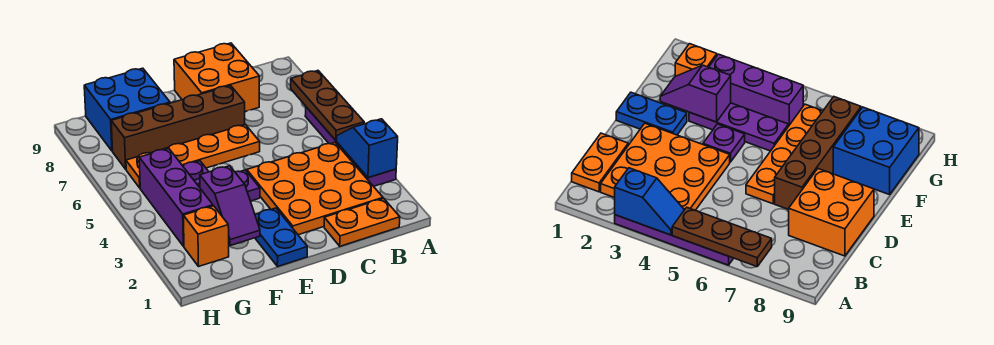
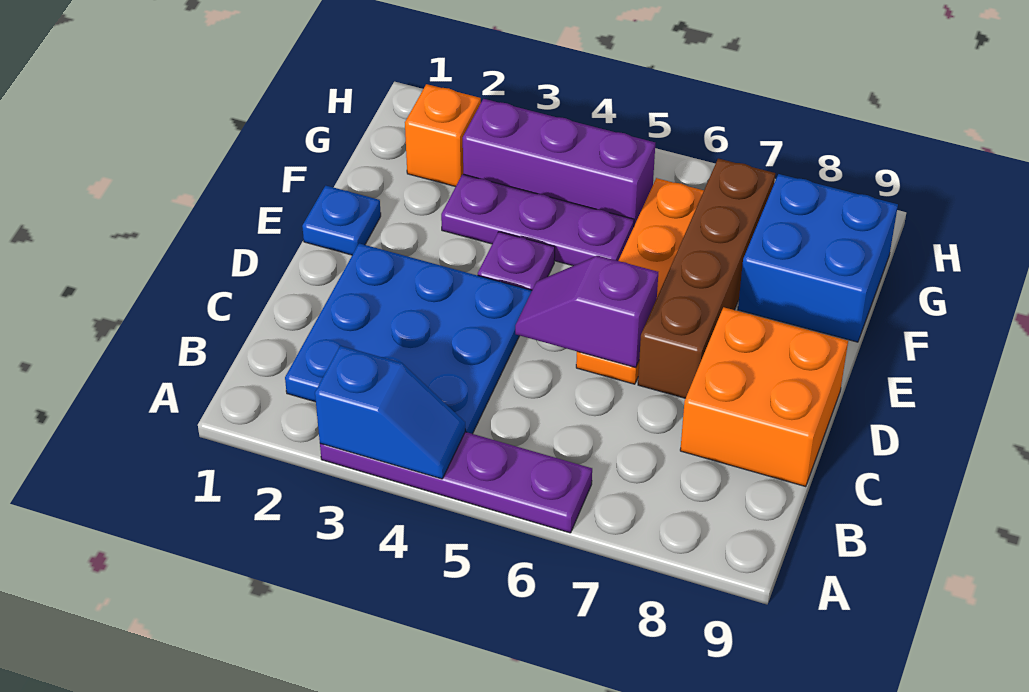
brown 1x3 plate [291,71,364,141] -> none
orange 1x2 plate [324,198,400,246] -> none
orange 3x3 plate [247,143,383,235] -> blue 3x3 plate [285,243,532,434]
blue 1x2 plate [255,208,307,267] -> blue 1x1 plate [302,186,381,255]
purple 1x2 slope [200,166,260,246] -> purple 1x2 slope moved to [515,256,658,368]

